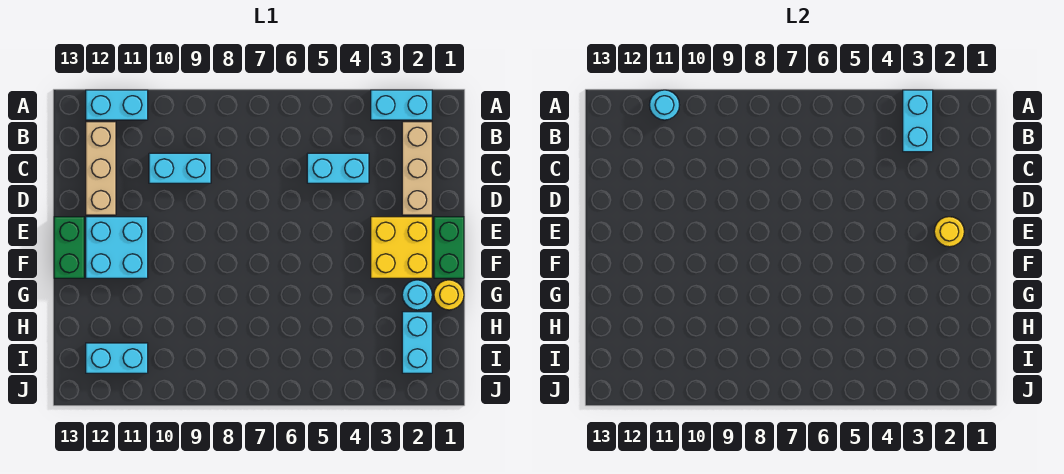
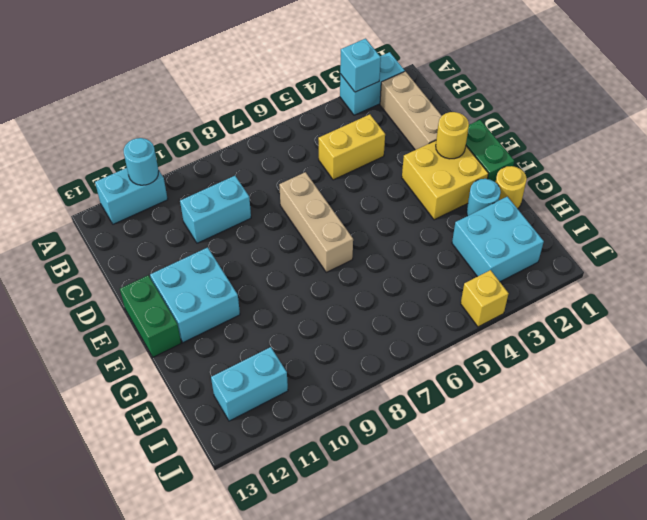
cyan 1x2 brick [903,90,933,152] -> cyan 1x1 brick [340,39,381,92]
tan 1x3 brick [86,122,116,215] -> tan 1x3 brick moved to [279,172,353,272]
cyan 1x2 brick [307,153,369,183] -> yellow 1x2 brick [318,114,385,180]
cyan 1x2 brick [402,312,432,373] -> cyan 2x2 brick [452,197,544,282]
none -> yellow 1x1 brick [461,270,509,327]

